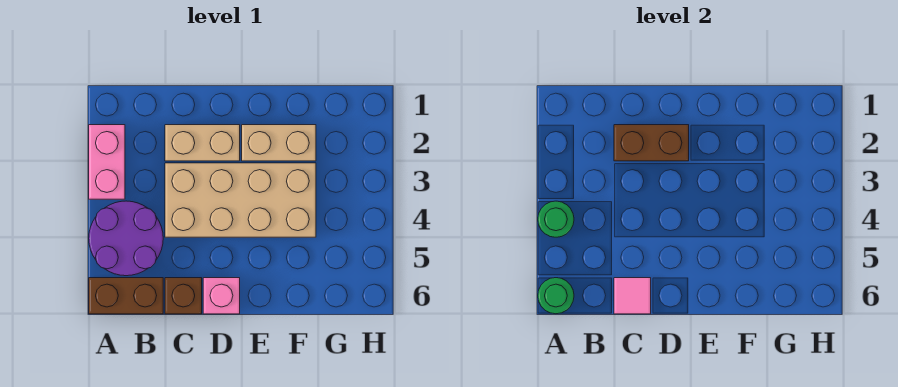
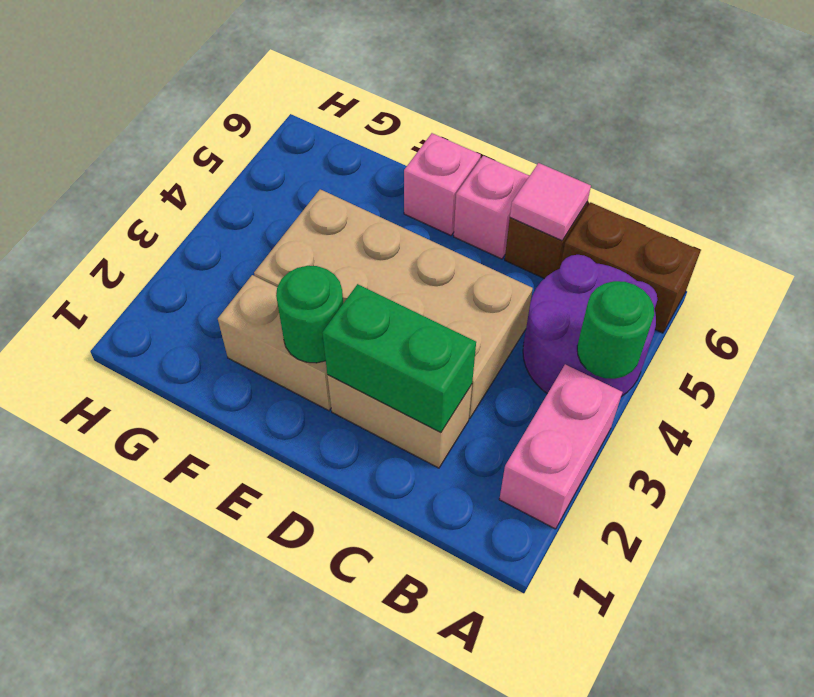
green 1x1 round brick [538,278,574,314] -> green 1x1 round brick moved to [276,266,343,363]
brown 1x2 brick [614,125,689,161] -> green 1x2 brick [322,284,476,432]
none -> pink 1x1 brick [404,133,481,235]

